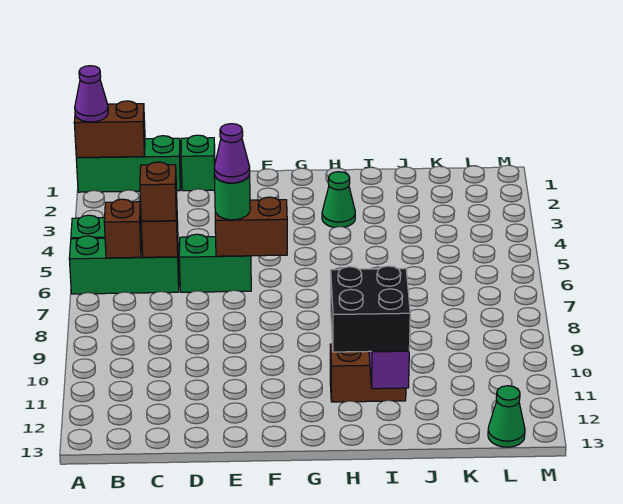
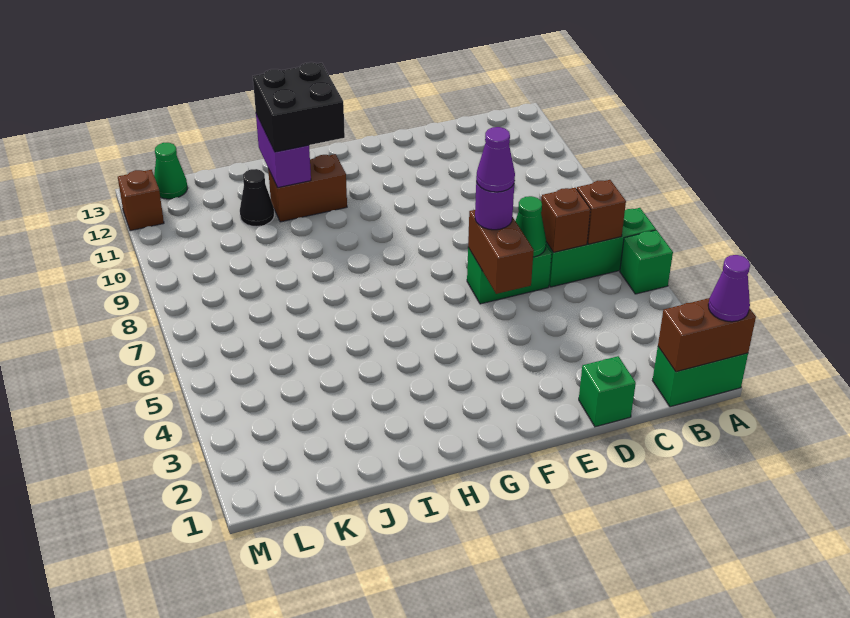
green 1x3 brick [76,136,181,192] -> green 1x2 brick [653,347,748,407]
brown 1x1 brick [140,162,177,221] -> brown 1x1 brick moved to [118,170,164,231]
brown 1x2 brick [215,197,287,256] -> brown 1x2 brick turned to [468,210,534,294]
green 1x1 round brick [214,174,250,220] -> purple 1x1 round brick [475,181,515,230]
green 1x1 cone [322,172,355,227] -> green 1x1 cone moved to [516,196,546,257]
none -> black 1x1 cone [240,169,274,227]

